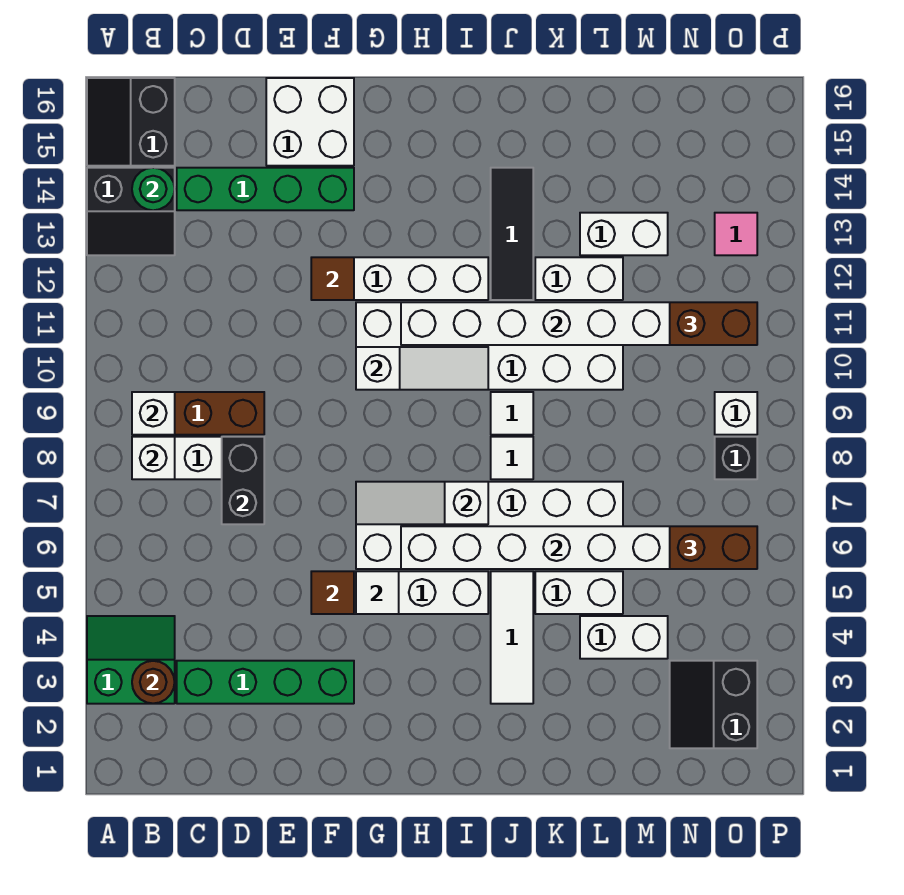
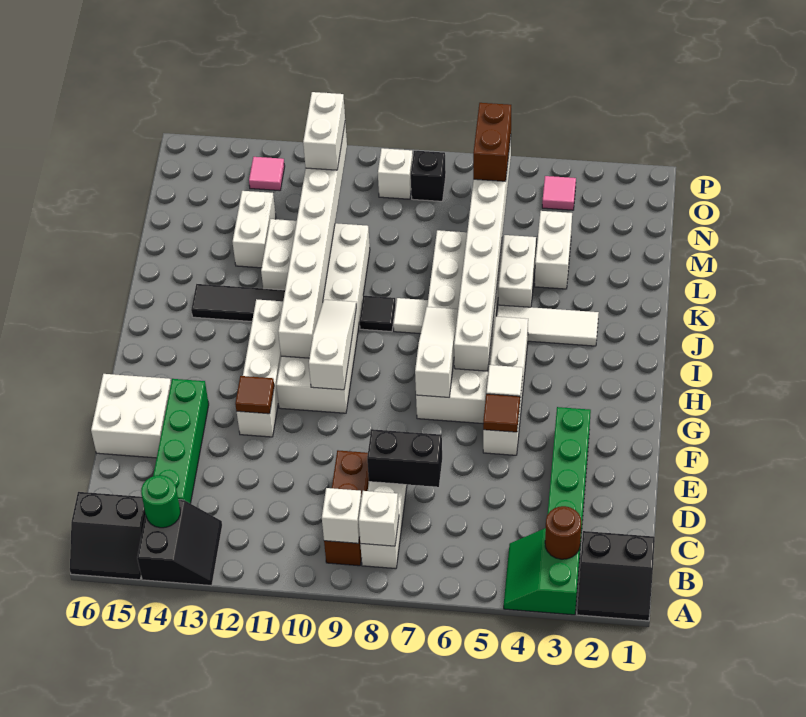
white 1x3 slope [356,482,488,524] -> white 1x3 slope turned to [415,307,458,397]
white 1x1 tile [491,392,533,435] -> black 1x1 tile [360,296,396,332]
black 2x2 slope [670,661,757,748] -> black 2x2 slope moved to [577,531,655,621]
brown 1x2 brick [670,302,757,345] -> white 1x2 brick [303,92,345,170]
none -> pink 1x1 tile [542,176,576,210]

